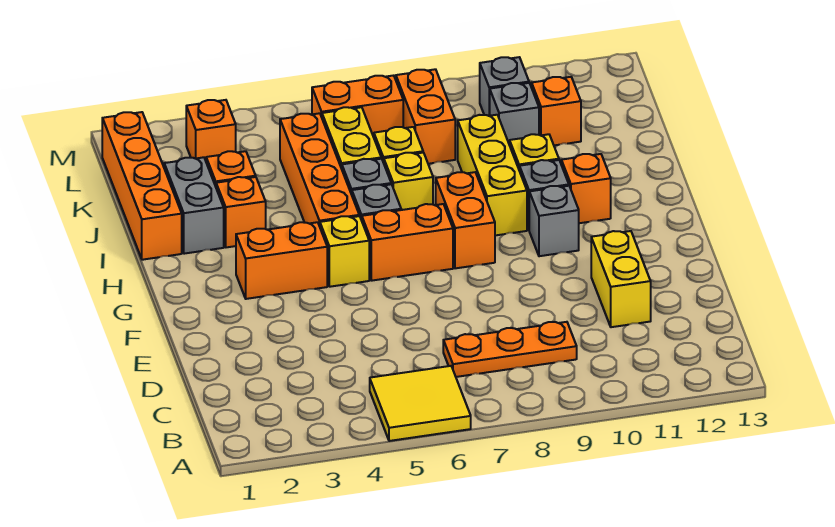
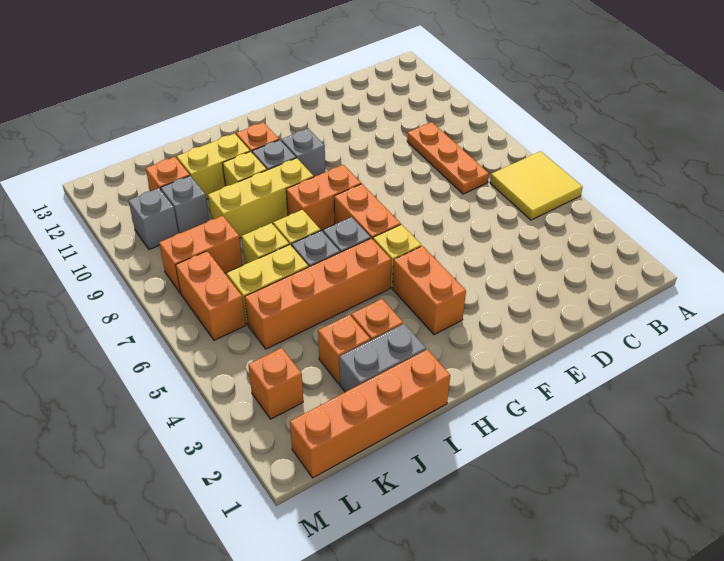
yellow 1x2 brick [591,231,651,327] -> yellow 1x2 brick moved to [177,133,250,199]

